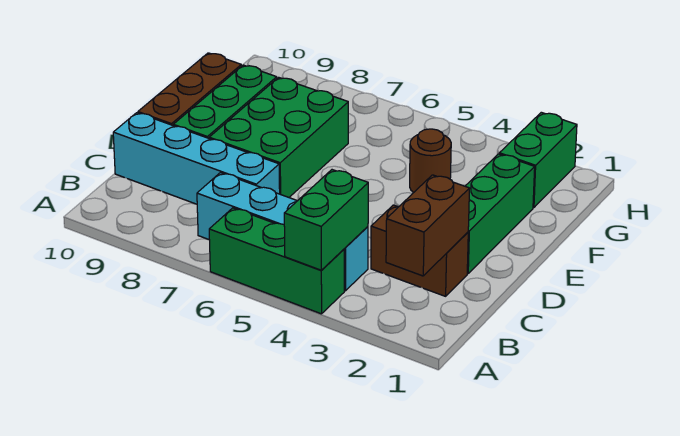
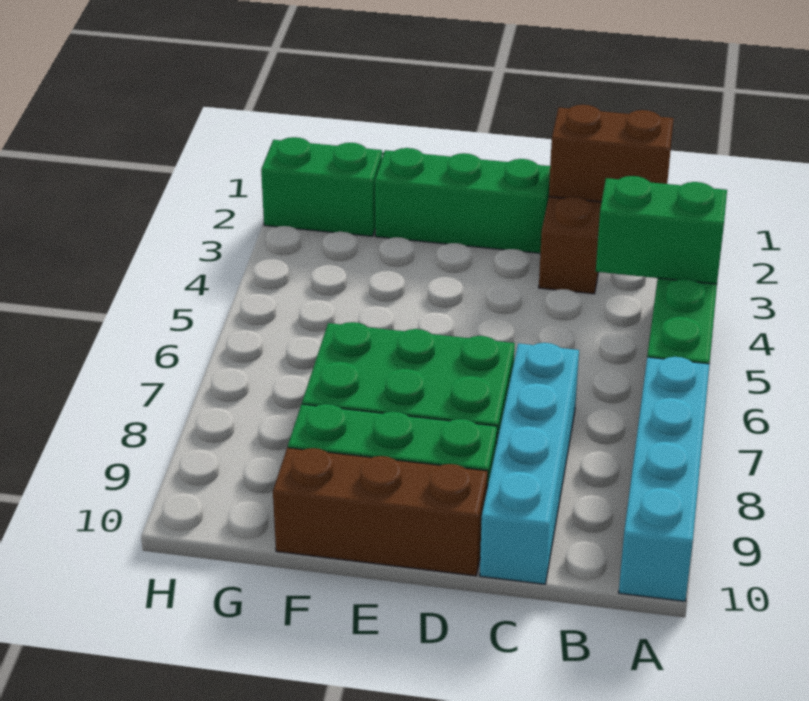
cyan 1x4 brick [197,173,368,291] -> cyan 1x4 brick moved to [619,357,709,601]
brown 1x1 round brick [410,129,451,193] -> none

